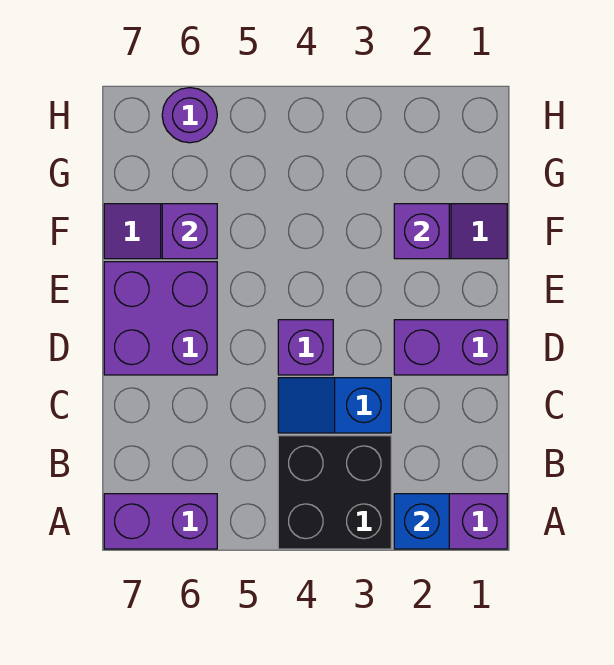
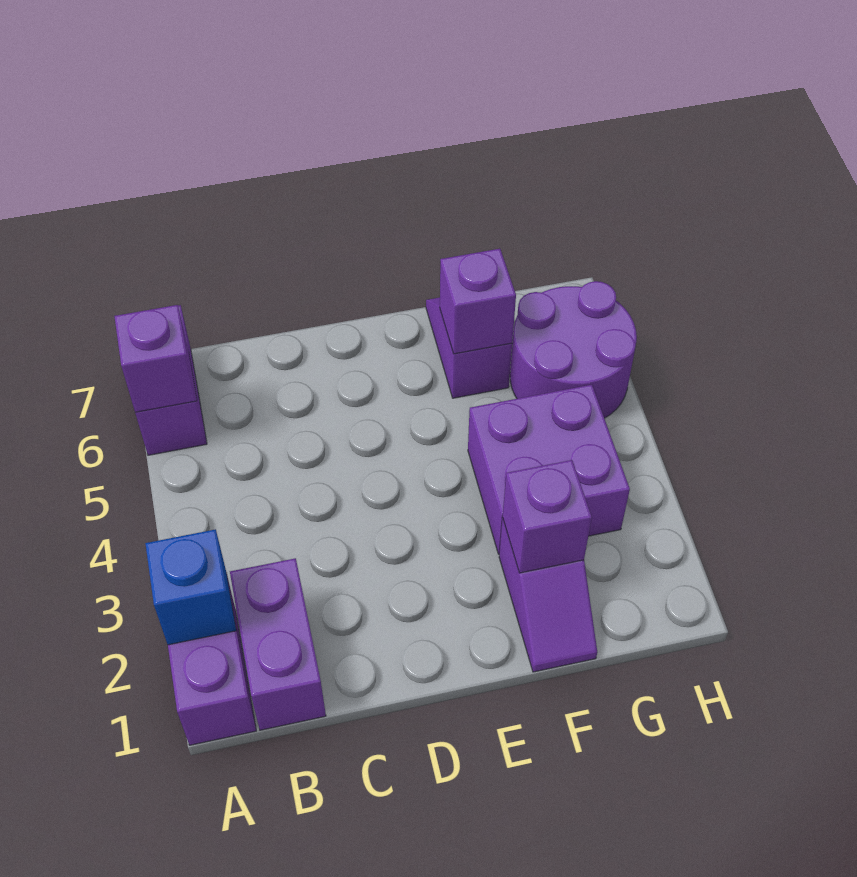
black 2x2 brick [278,436,391,549] -> none
blue 1x2 slope [278,378,391,433] -> none
purple 1x2 brick [394,320,507,375] -> purple 1x2 brick moved to [230,558,326,730]
purple 1x1 brick [278,320,333,375] -> purple 1x1 brick moved to [114,305,197,413]
purple 2x2 brick [104,262,217,375] -> purple 2x2 brick moved to [468,385,630,554]
purple 1x1 round brick [162,88,217,143] -> purple 2x2 round brick [510,281,637,418]

